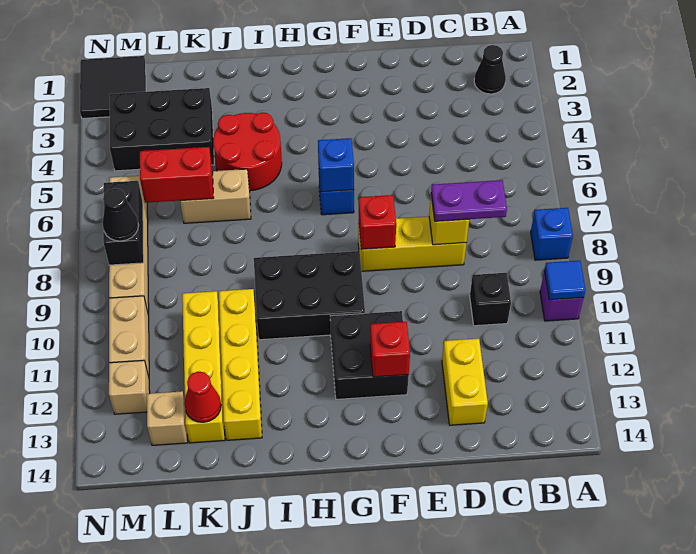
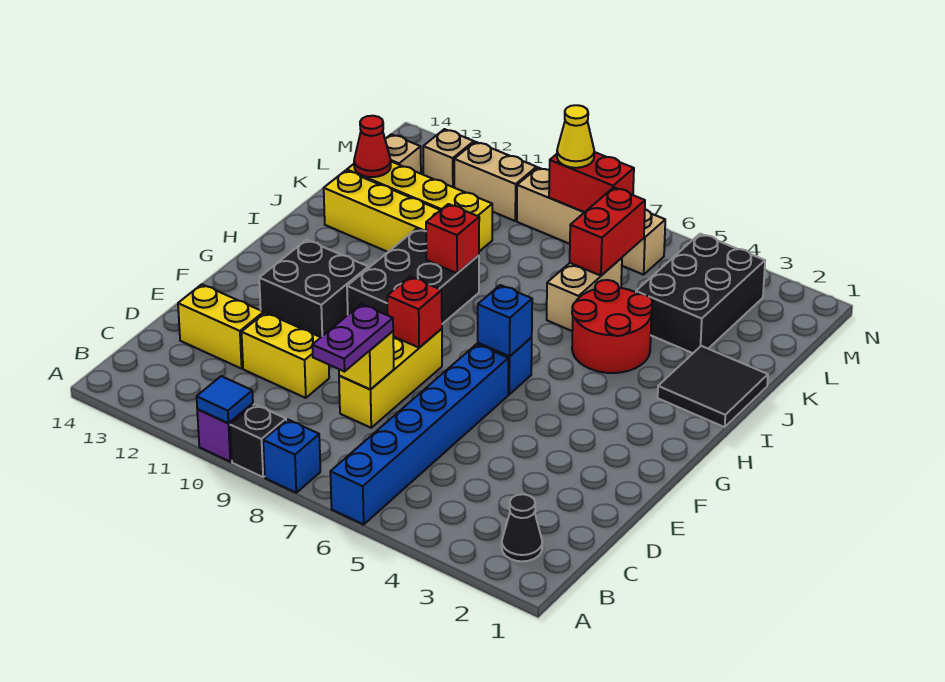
none -> blue 1x6 brick [330,344,508,525]
black 1x1 brick [470,273,511,326] -> black 1x1 brick moved to [230,404,286,477]
none -> yellow 1x2 brick [242,313,329,398]
red 1x1 brick [370,322,410,377] -> red 1x1 brick moved to [426,204,479,273]
black 2x2 tile [80,56,146,118] -> black 2x2 tile moved to [658,346,768,427]
black 1x2 brick [103,181,144,265] -> red 1x2 brick [549,152,634,212]
black 1x1 cone [103,188,139,241] -> yellow 1x1 cone [557,105,594,168]

